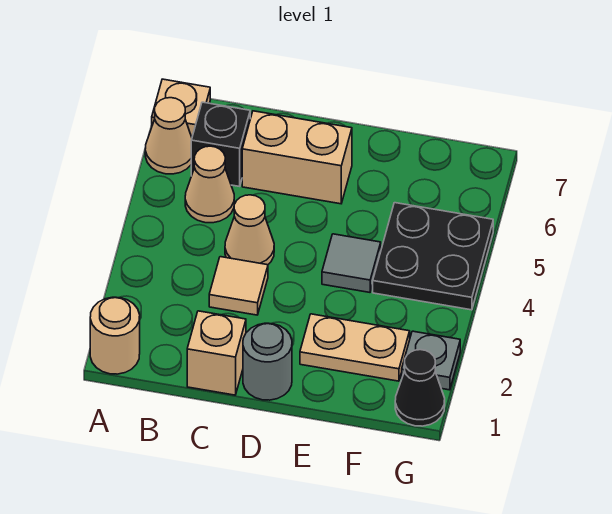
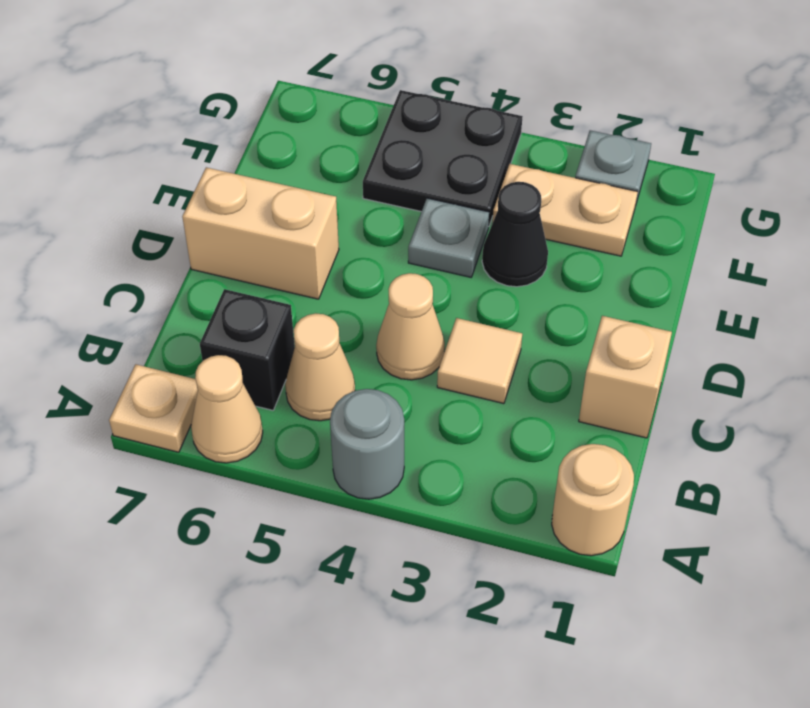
tan 1x2 brick [242,111,352,204] -> tan 1x2 brick turned to [182,167,339,299]
grey 1x1 round brick [243,323,292,400] -> grey 1x1 round brick moved to [330,389,404,499]
tan 1x2 plate [300,314,410,381] -> tan 1x2 plate turned to [493,164,638,256]
grey 1x1 tile [322,234,381,292] -> grey 1x1 plate [408,198,489,277]
black 1x1 cone [395,350,445,426] -> black 1x1 cone moved to [482,182,548,287]

